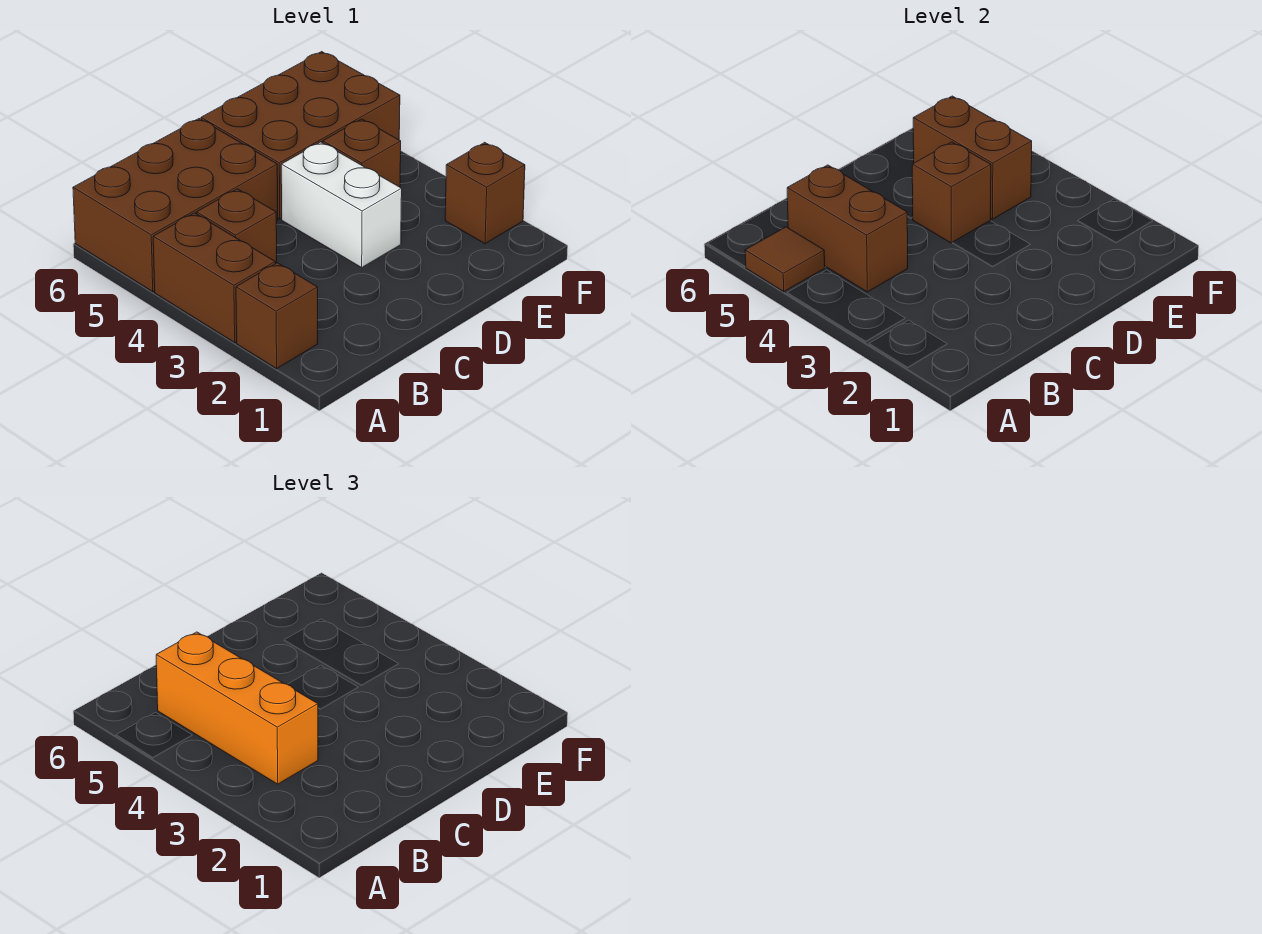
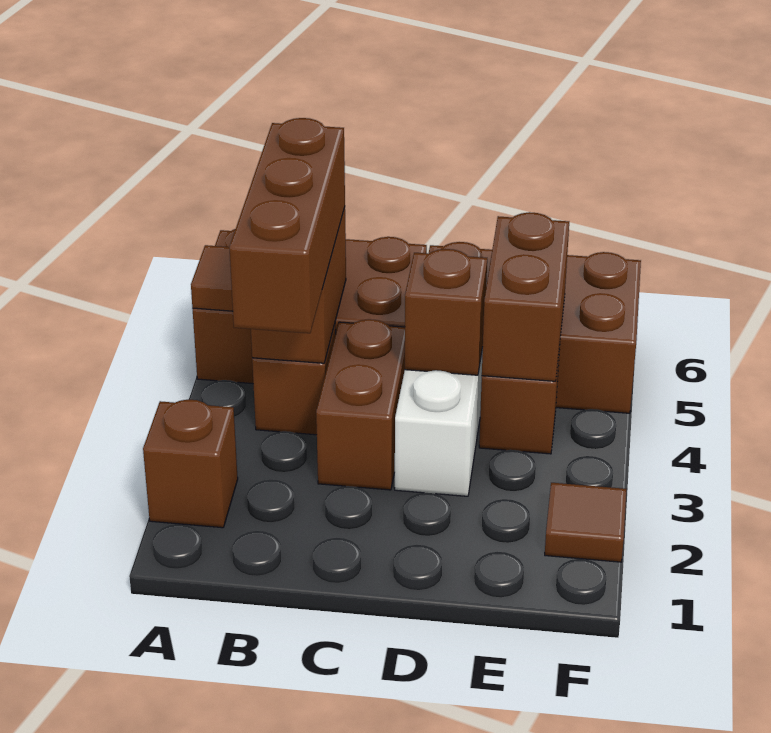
brown 1x2 brick [153,213,275,342] -> brown 1x2 brick moved to [316,319,405,490]
orange 1x3 brick [156,632,318,784] -> brown 1x3 brick [229,118,345,333]
brown 1x1 brick [445,142,525,244] -> brown 1x1 tile [545,483,626,562]

